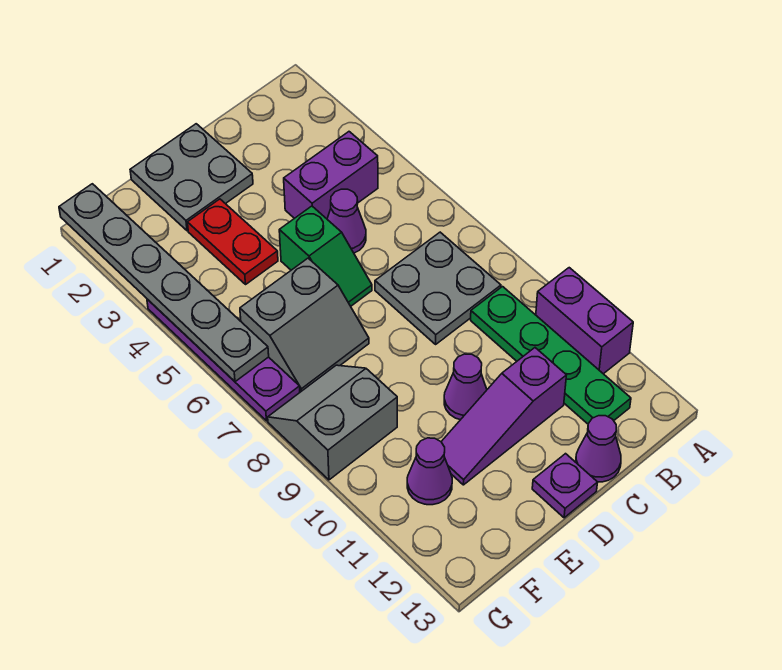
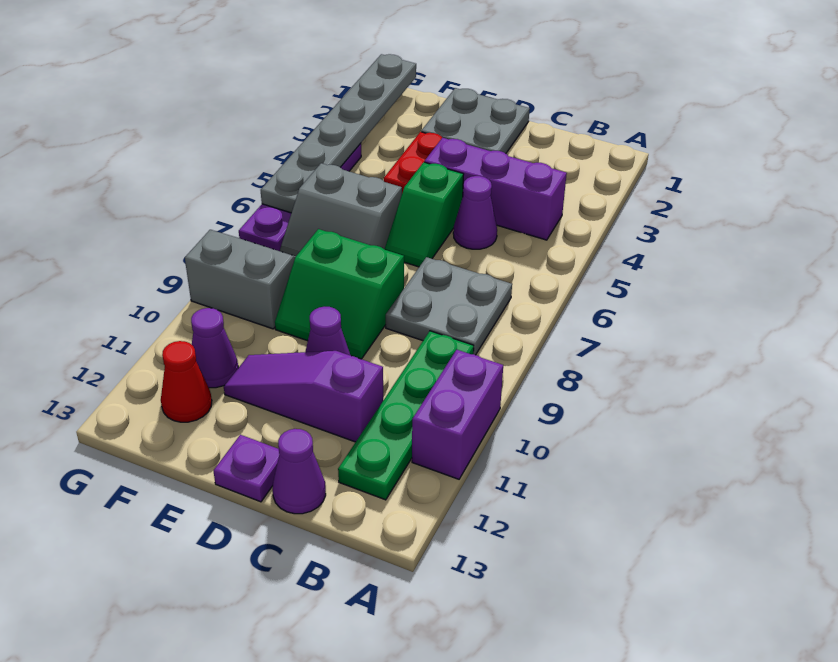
purple 1x2 brick [284,132,378,219] -> purple 1x3 brick [424,138,567,240]
none -> green 2x2 slope [275,229,404,359]
none -> red 1x1 cone [161,341,212,422]

